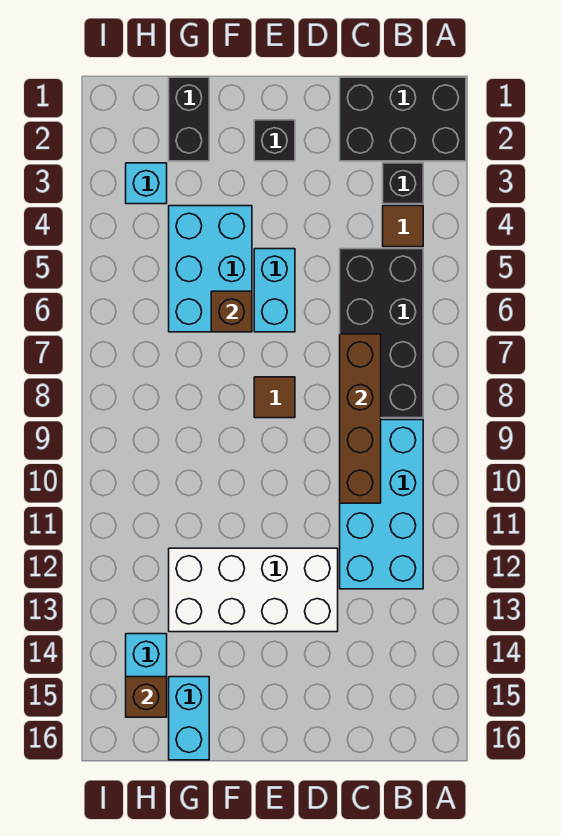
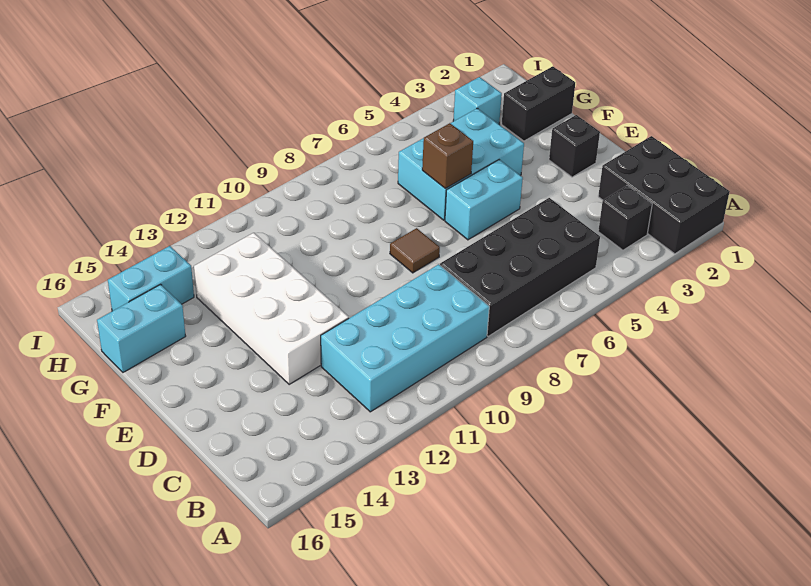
brown 1x1 tile [383,206,423,247] -> none
brown 1x4 brick [340,334,381,503] -> none
brown 1x1 brick [126,677,167,717] -> none

